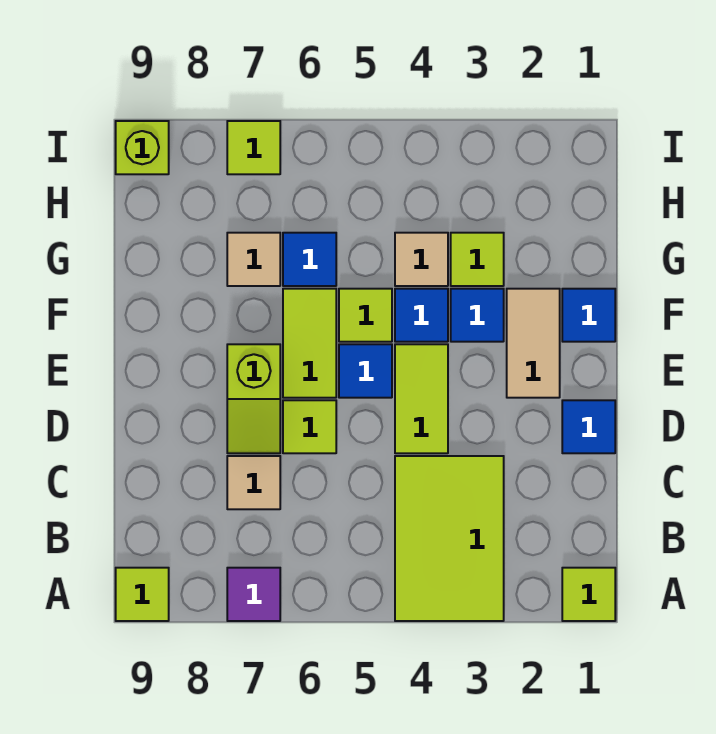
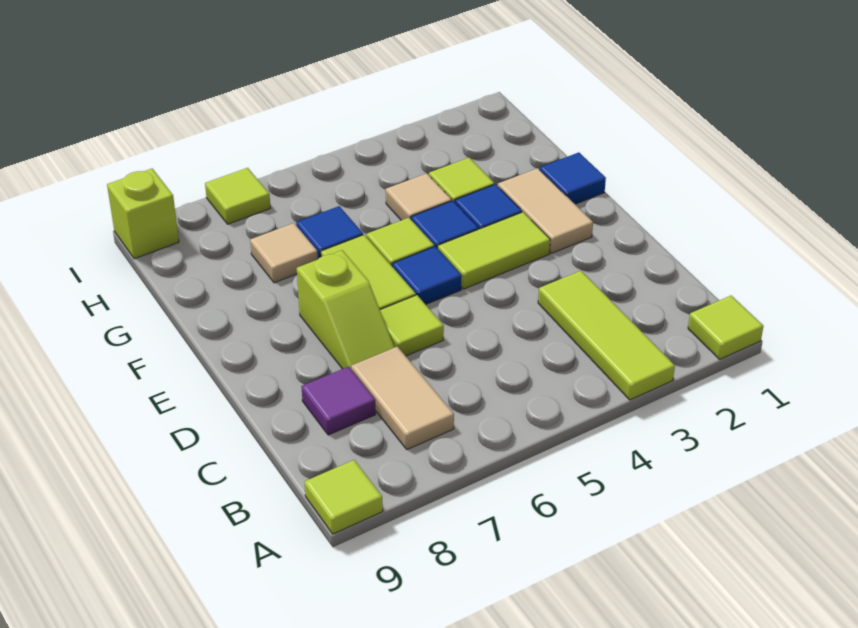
lime 2x3 tile [395,456,504,621] -> lime 1x3 tile [538,271,675,400]
purple 1x1 tile [227,568,280,621] -> purple 1x1 tile moved to [301,366,376,435]
tan 1x1 tile [227,456,280,509] -> tan 1x2 tile [351,347,454,449]
blue 1x1 tile [562,400,615,453] -> none
lime 1x2 tile [395,344,448,453] -> lime 1x2 tile turned to [438,212,550,289]

